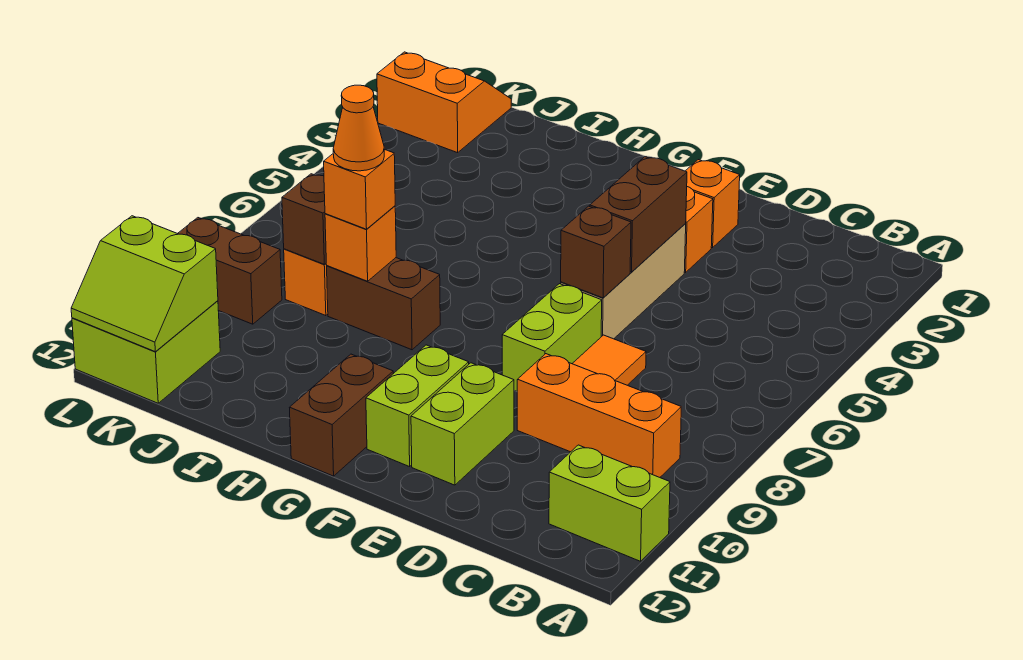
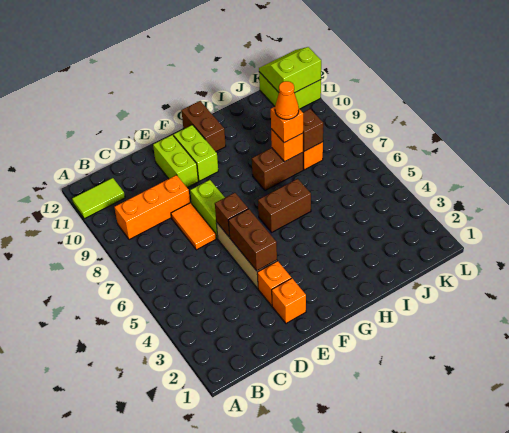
lime 1x2 brick [549,445,670,561] -> lime 1x2 tile [72,178,125,219]
orange 2x2 slope [377,52,511,153] -> none
brown 1x2 brick [178,218,282,324] -> brown 1x2 brick moved to [258,179,311,232]

